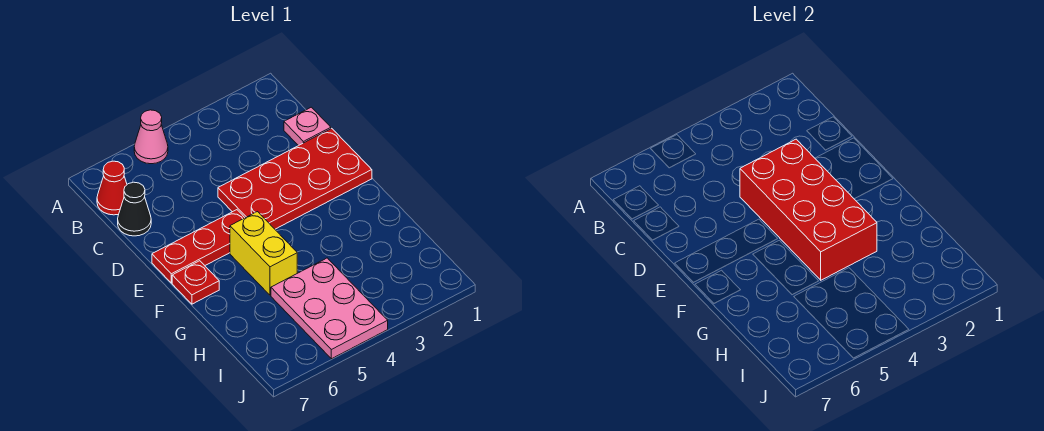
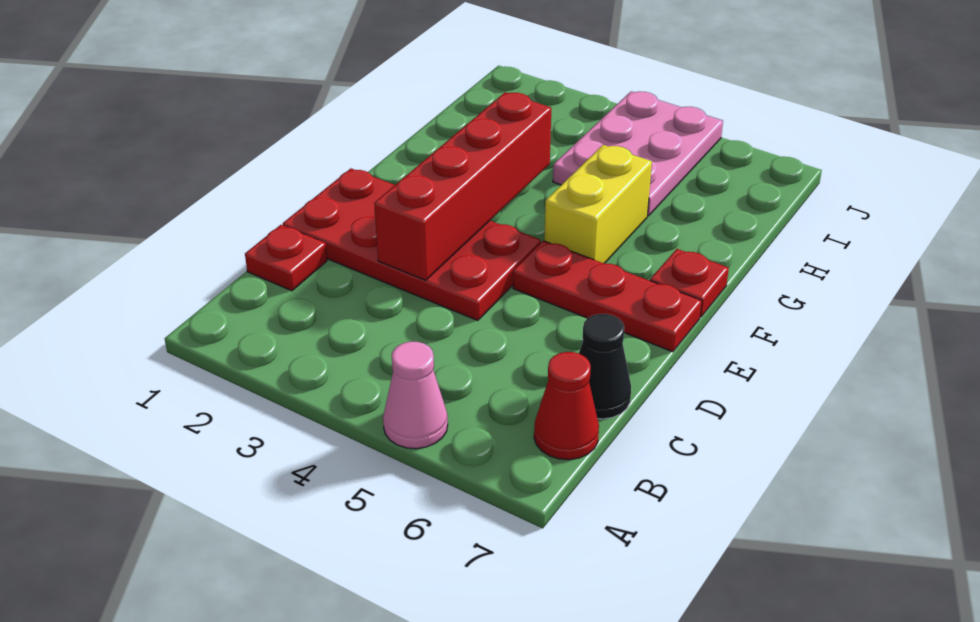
pink 1x1 plate [284,107,331,146] -> red 1x1 plate [245,225,327,291]
red 2x4 brick [740,139,877,280] -> red 1x4 brick [374,92,551,280]

